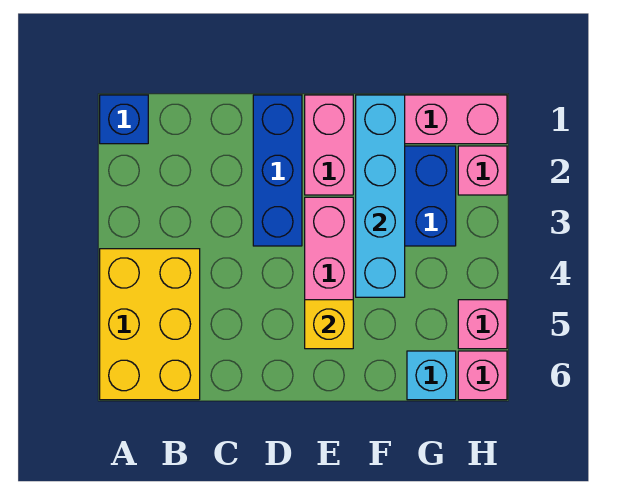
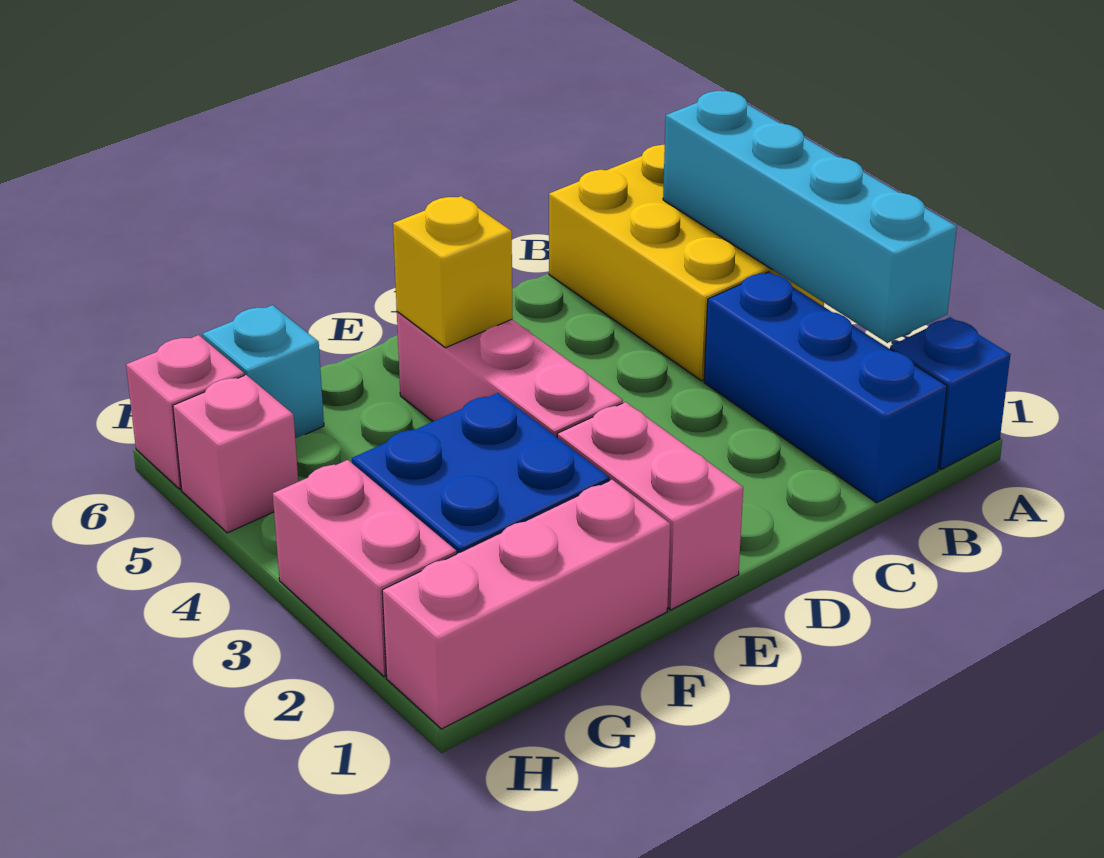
blue 1x3 brick [253,95,302,246] -> blue 1x3 brick moved to [704,272,947,503]
cyan 1x4 brick [356,95,405,297] -> cyan 1x4 brick moved to [663,91,957,343]
pink 1x1 brick [458,146,507,195] -> pink 1x2 brick [273,460,456,676]

